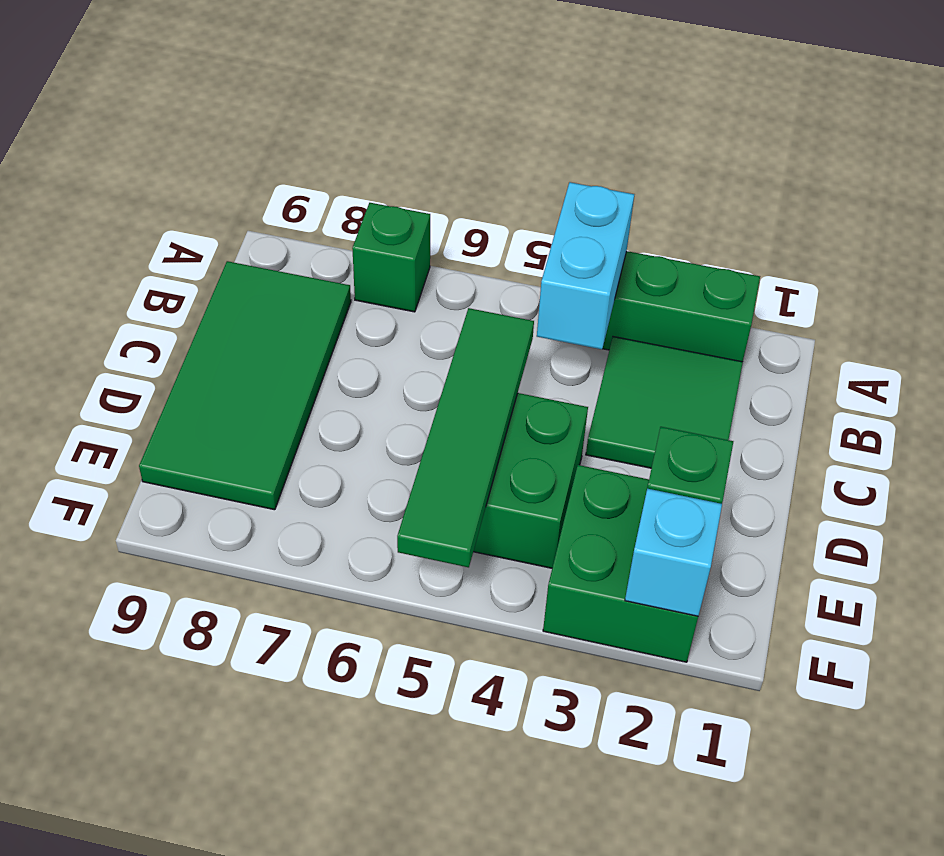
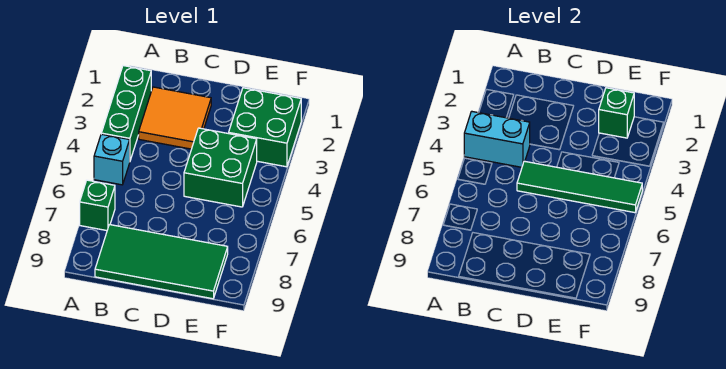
green 2x2 tile [586,337,743,468] -> orange 2x2 tile [139,87,211,149]
cyan 1x1 brick [625,489,722,616] -> cyan 1x1 brick moved to [94,134,130,185]

